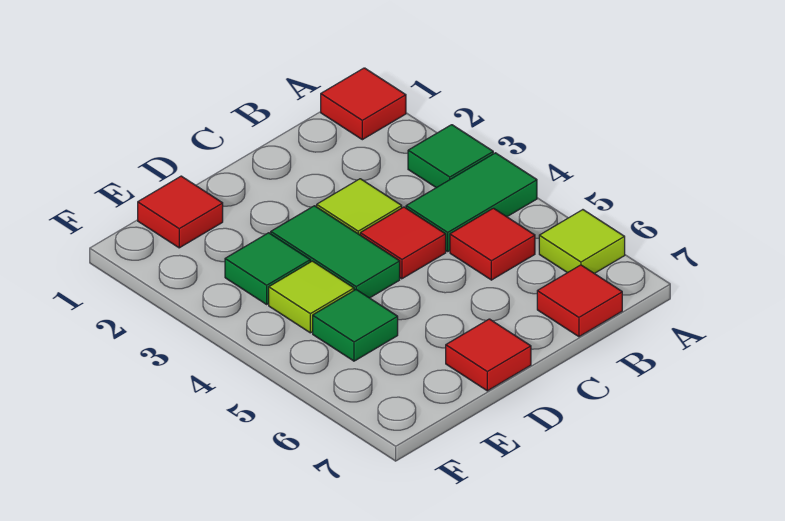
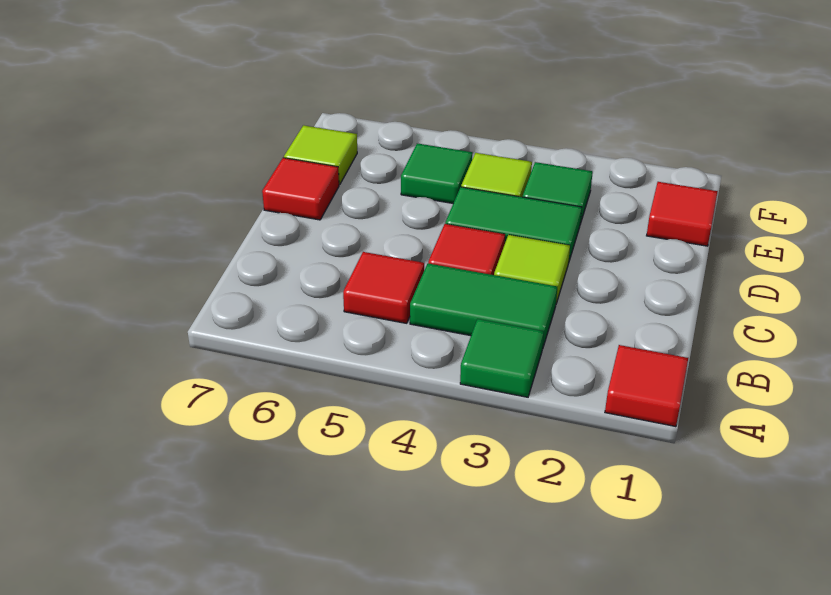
green 1x2 tile [406,153,537,251] -> green 1x2 tile turned to [410,263,557,349]
lime 1x1 tile [539,210,625,273] -> lime 1x1 tile moved to [284,125,357,184]
red 1x1 tile [537,265,622,337] -> none

